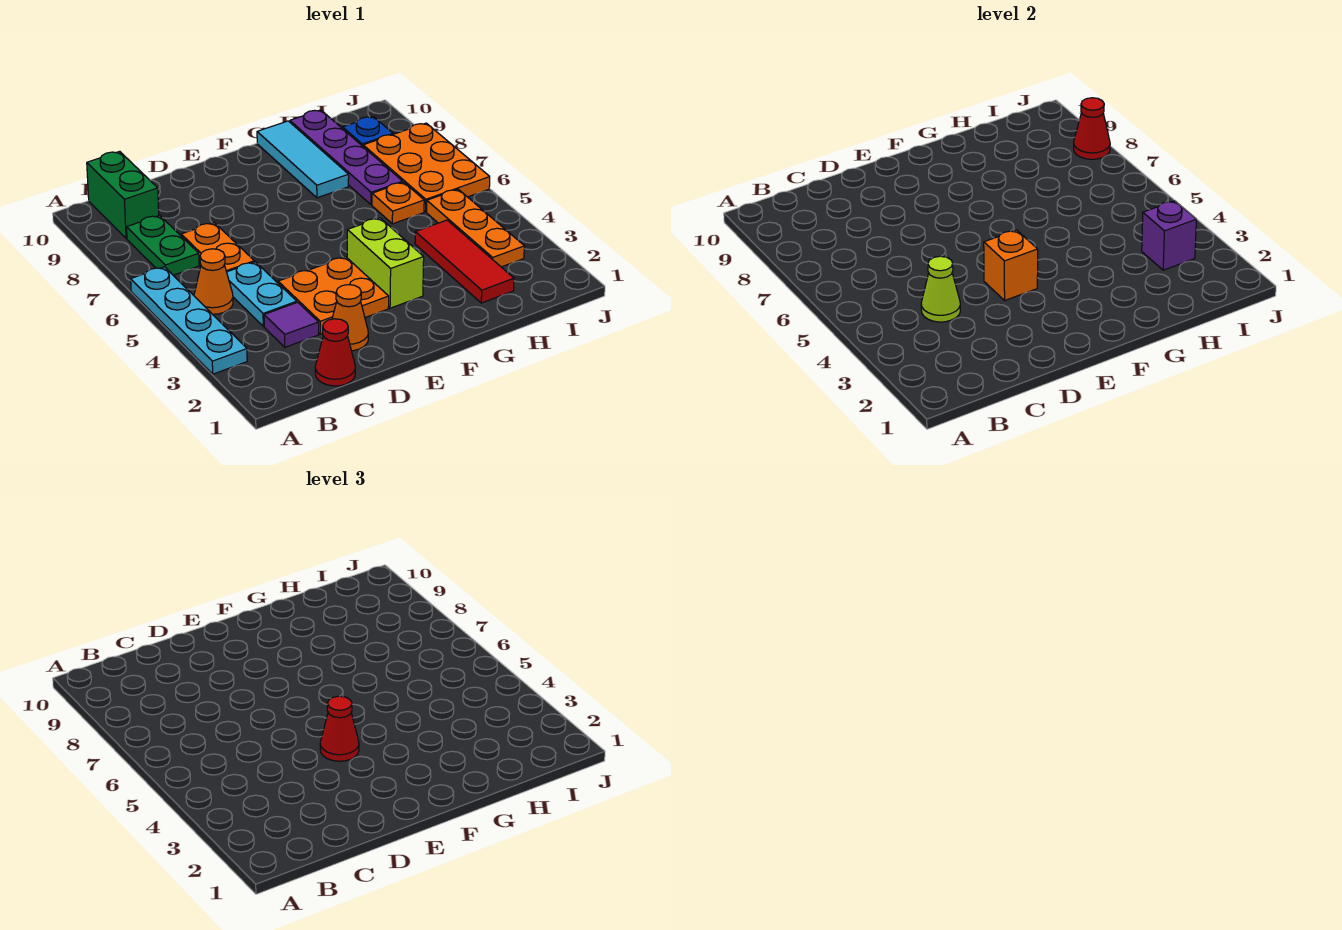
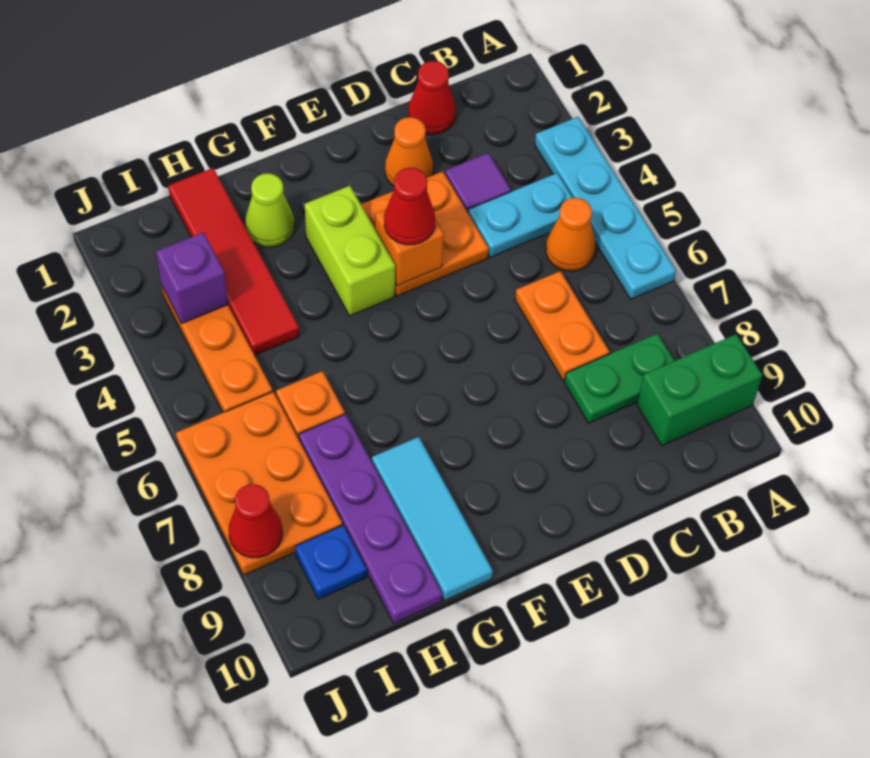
green 1x2 plate [127,215,199,275] -> green 1x2 plate turned to [564,334,674,423]
green 1x2 brick [87,151,159,238] -> green 1x2 brick turned to [637,334,762,446]
cyan 1x2 plate [227,262,297,326] -> cyan 1x2 plate turned to [468,173,573,257]
lime 1x1 cone [921,256,960,322] -> lime 1x1 cone moved to [245,173,295,247]
red 1x3 tile [415,220,514,303] -> red 1x4 tile [168,168,299,355]

